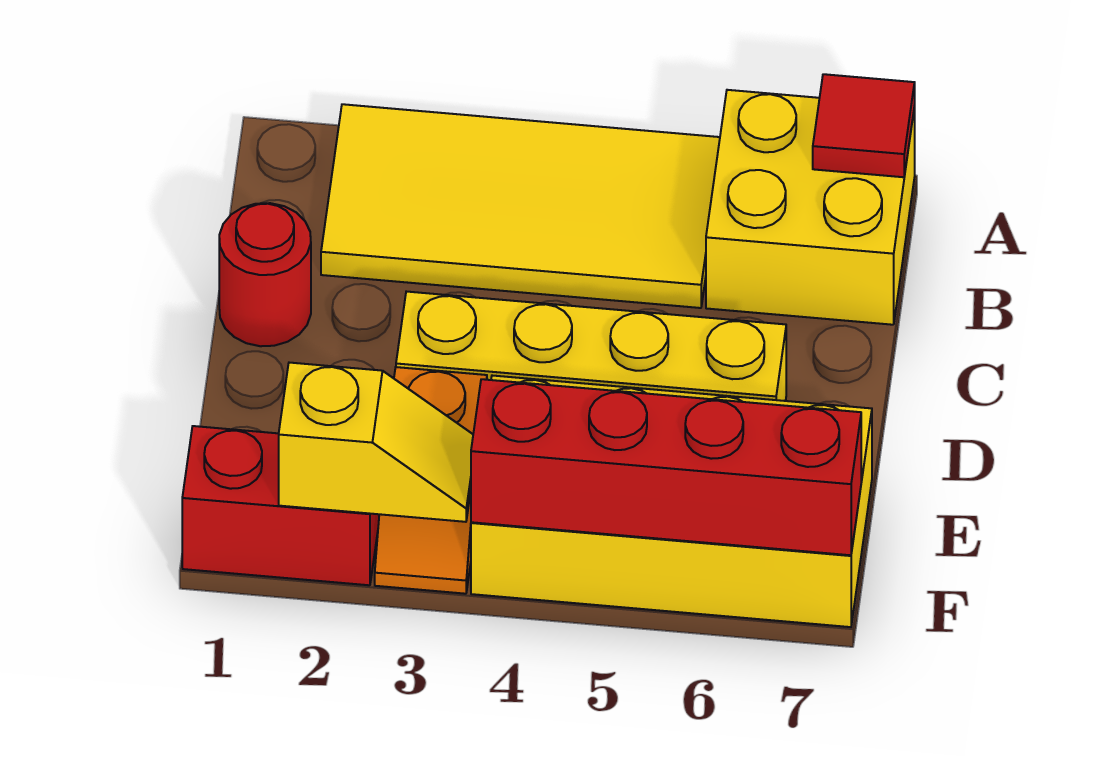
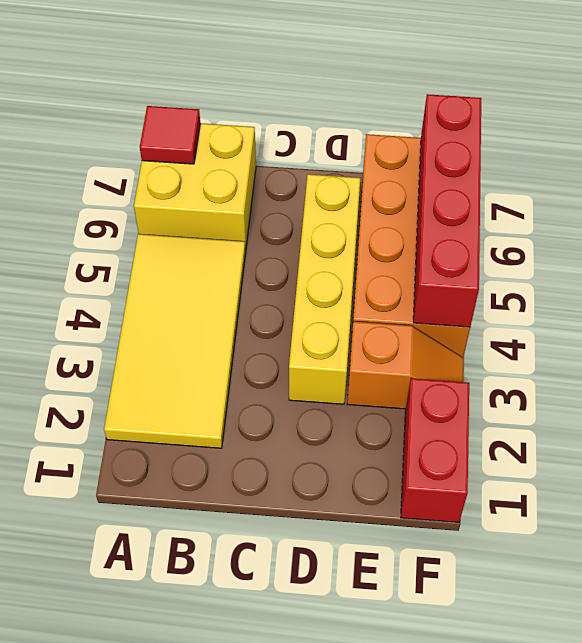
red 1x1 round brick [219,203,311,346] -> none
yellow 2x4 brick [471,376,872,627] -> orange 2x4 brick [351,134,470,358]
yellow 1x2 slope [279,363,473,522] -> none

